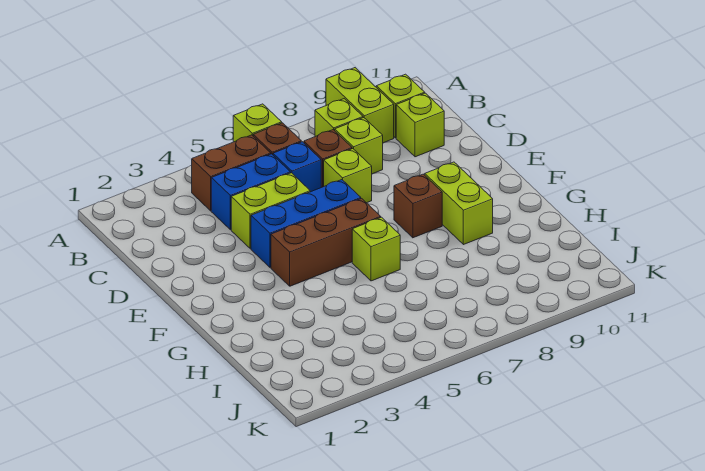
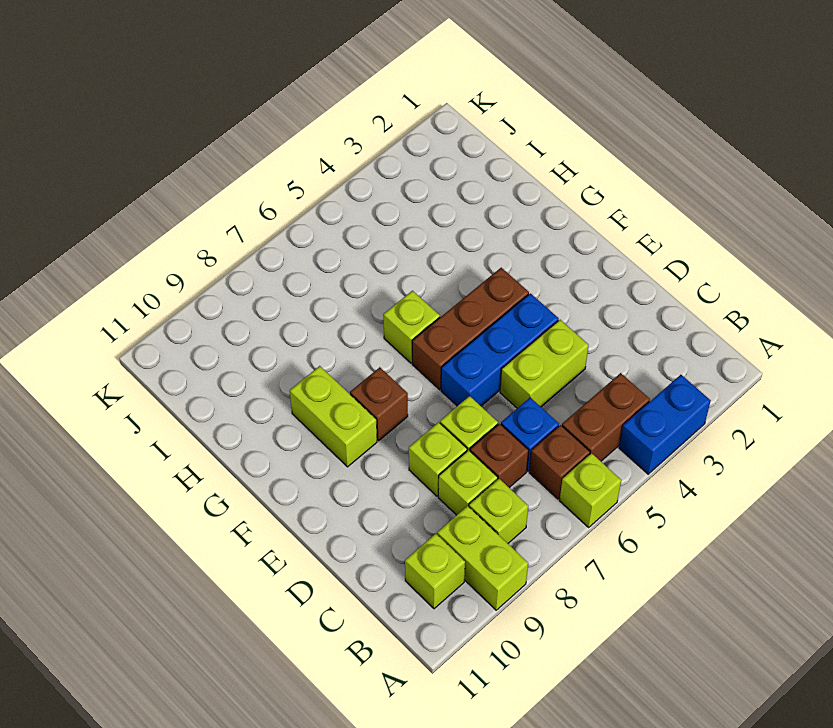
blue 1x2 brick [211,154,290,230] -> blue 1x2 brick moved to [619,375,711,474]
lime 1x1 brick [396,93,444,157] -> lime 1x1 brick moved to [409,422,467,496]

